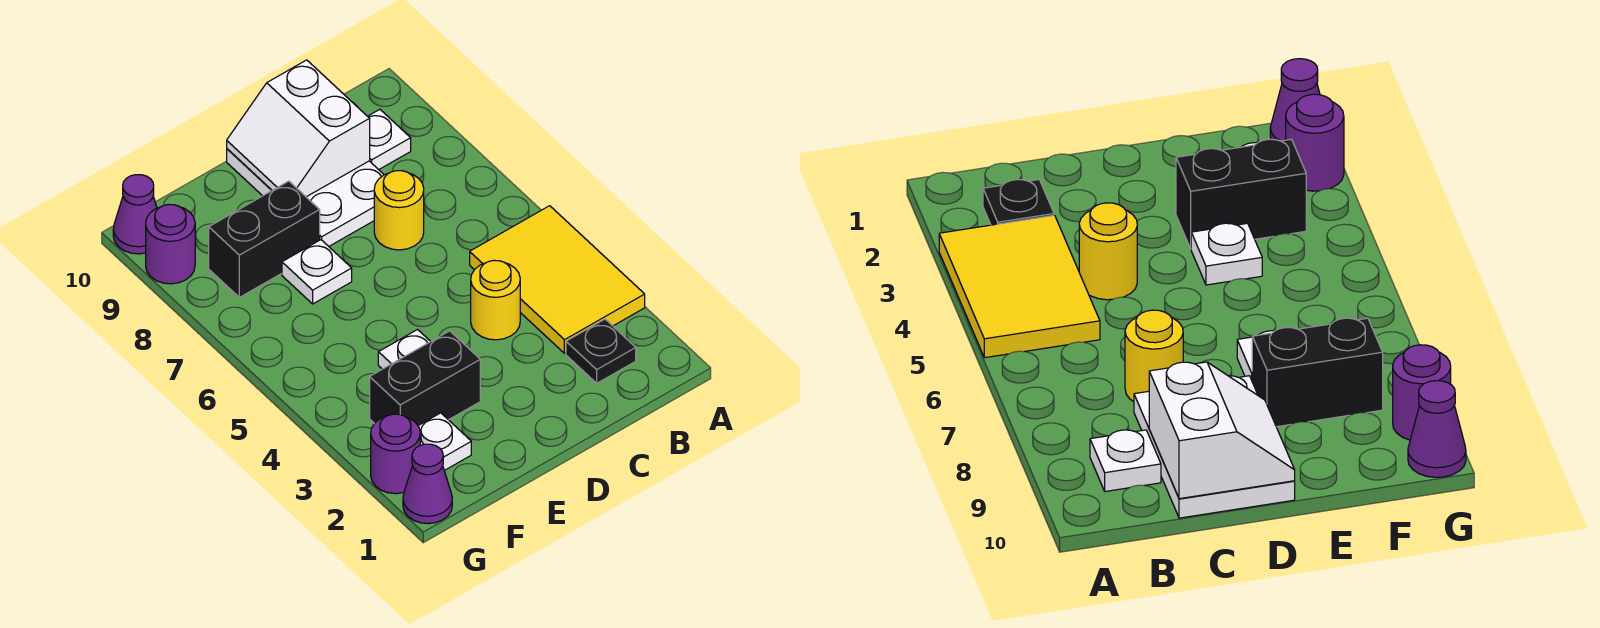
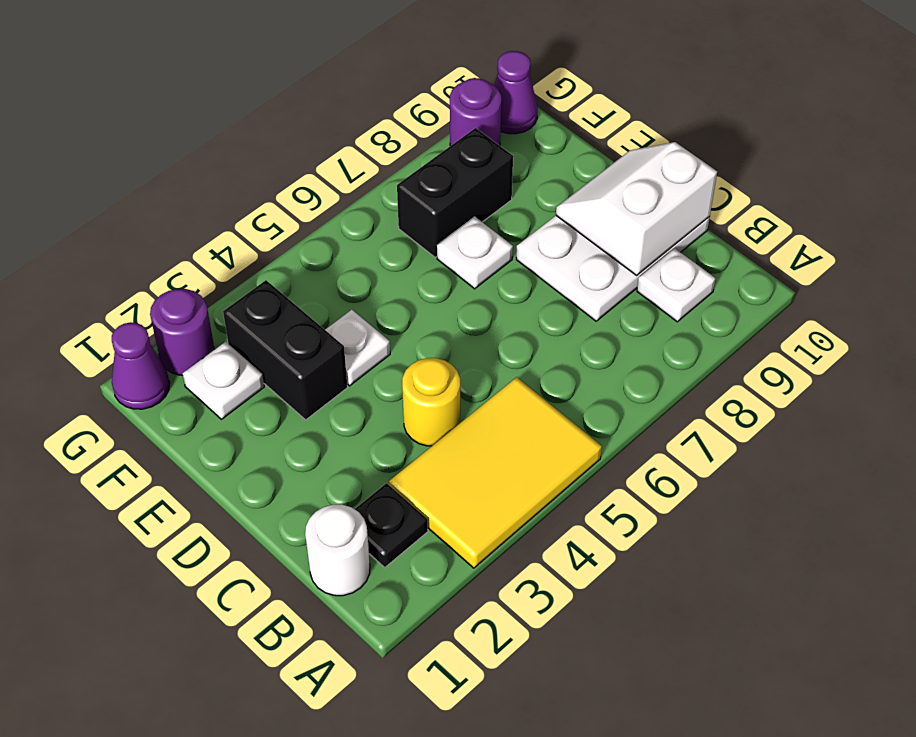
none -> white 1x1 round brick [305,505,370,596]
yellow 1x1 round brick [374,171,424,250] -> none
black 1x2 brick [209,181,320,297] -> black 1x2 brick turned to [397,128,513,257]

